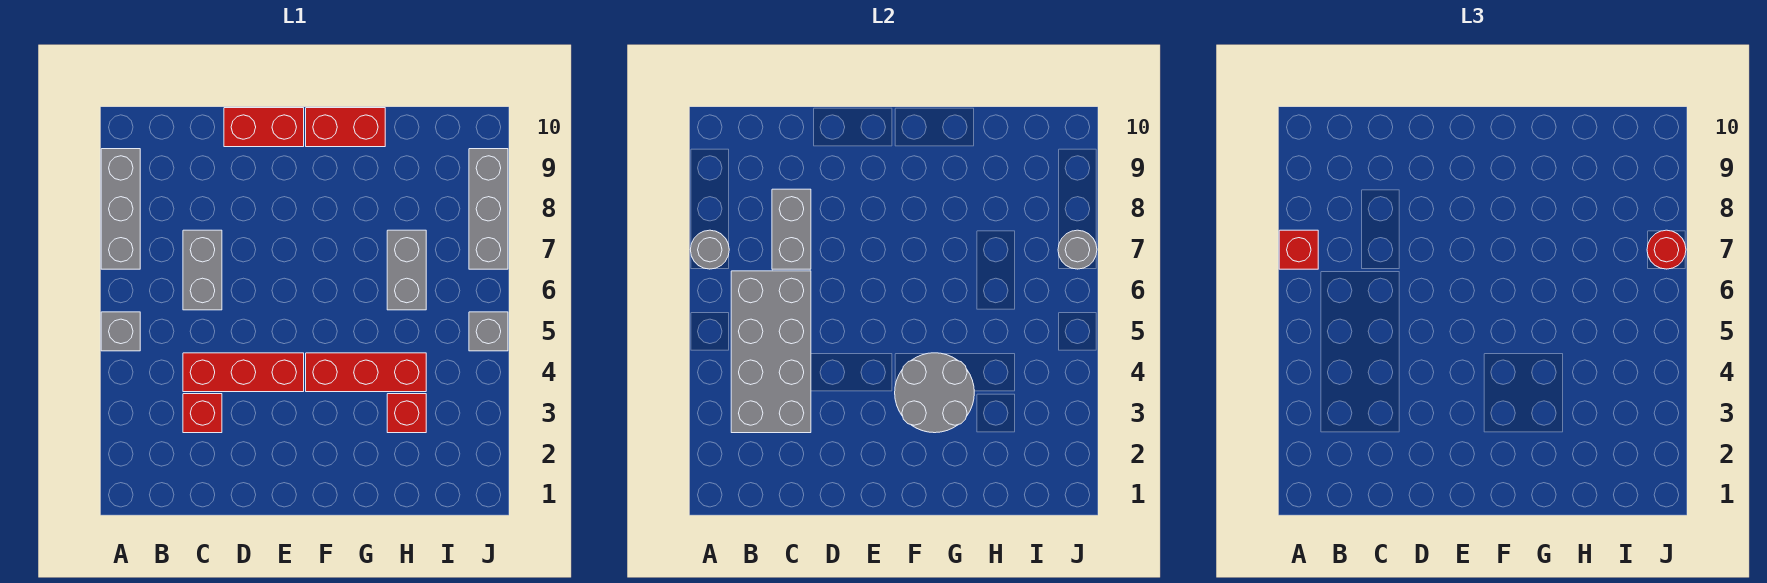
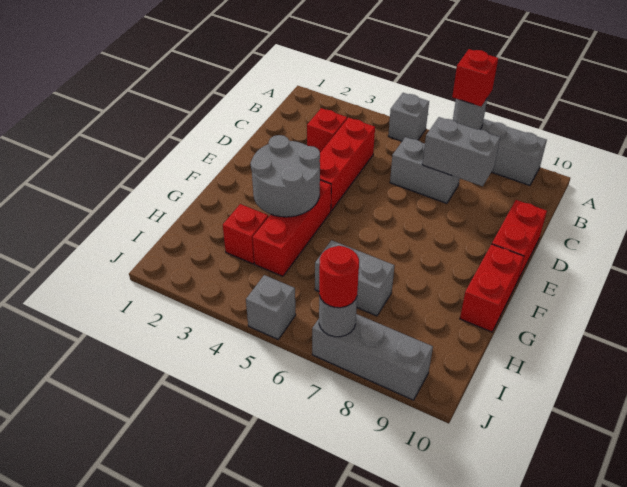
grey 2x4 brick [731,271,811,433] -> none

